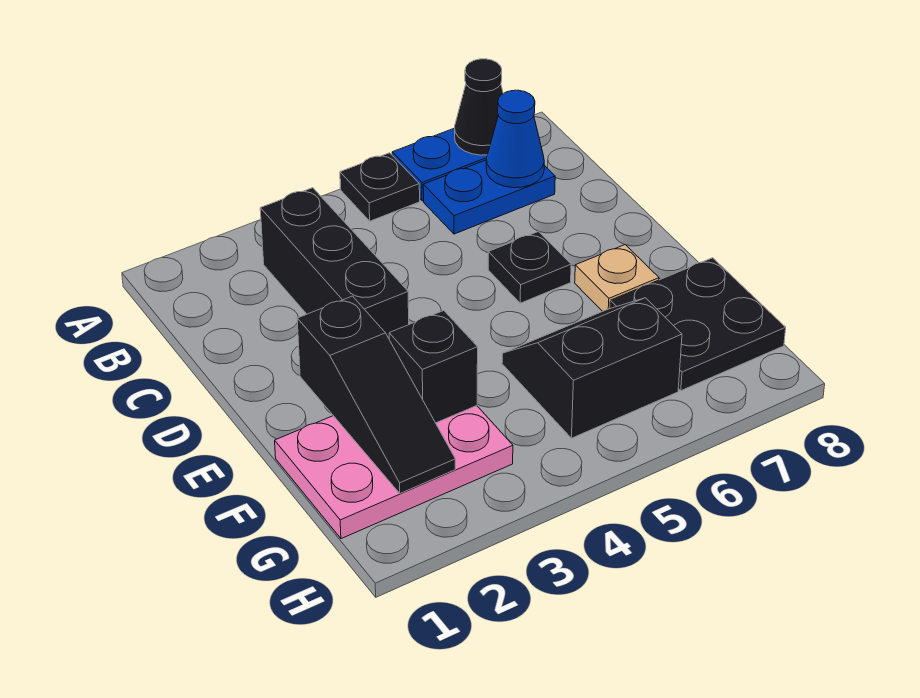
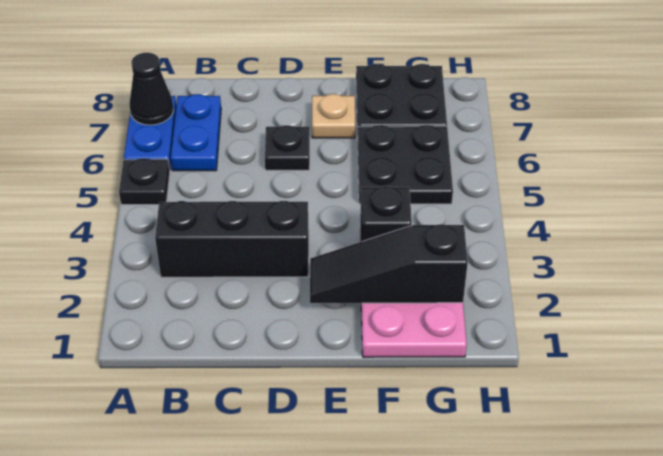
blue 1x1 cone [486,90,544,188] -> none
black 1x3 slope [297,296,455,493] -> black 1x3 slope turned to [310,224,468,303]
black 2x2 slope [502,298,682,438] -> black 2x2 plate [357,125,453,204]

